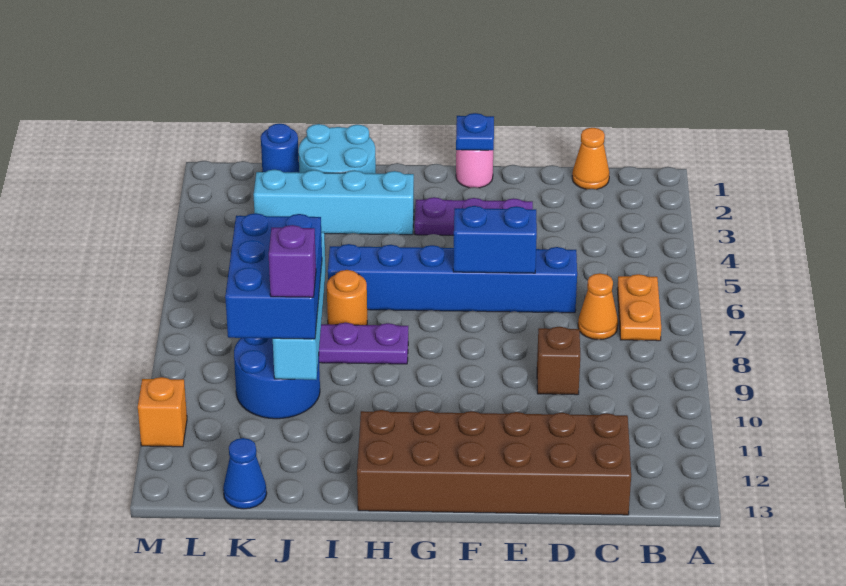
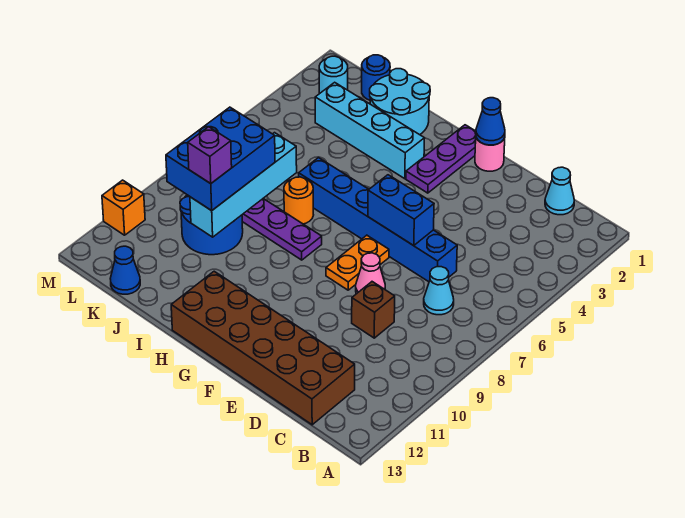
orange 1x2 plate [617,274,661,341] -> orange 1x2 plate moved to [326,235,389,290]
orange 1x1 cone [572,128,609,189] -> cyan 1x1 cone [545,167,574,215]
orange 1x1 cone [578,273,618,339] -> cyan 1x1 cone [424,267,454,315]
purple 1x3 plate [415,197,533,235] -> purple 1x3 plate turned to [406,125,476,193]
none -> pink 1x1 cone [356,253,385,294]
blue 1x1 plate [456,113,494,150] -> blue 1x1 cone [476,98,505,145]
none -> cyan 1x1 round brick [319,56,348,93]

